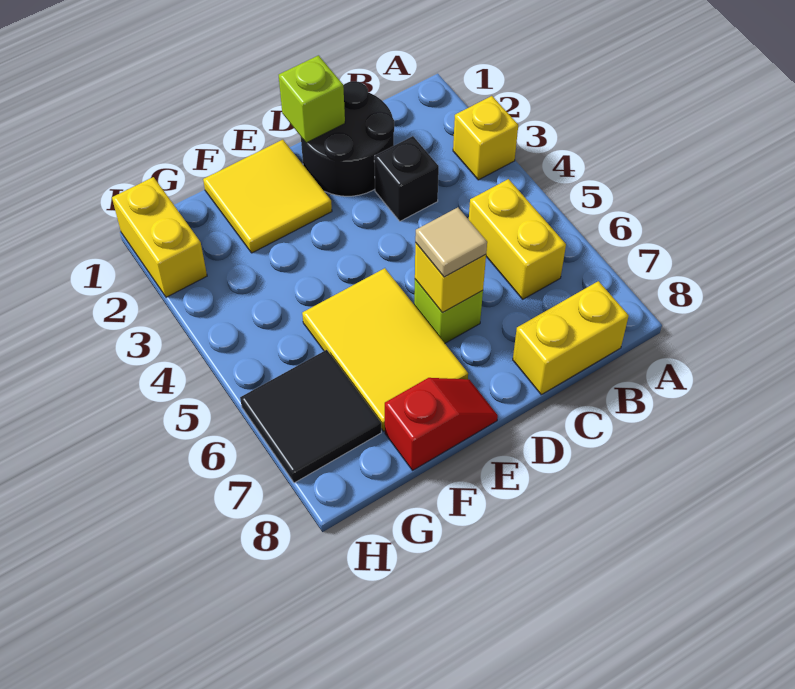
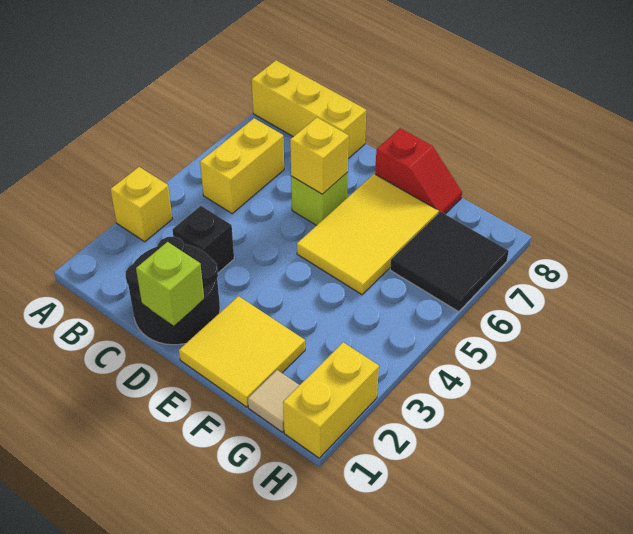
yellow 1x2 brick [513,281,629,395] -> yellow 1x3 brick [252,60,366,159]
tan 1x1 tile [415,207,487,277] -> tan 1x1 tile moved to [248,370,299,432]
red 1x2 slope [385,378,498,470] -> red 1x2 slope turned to [375,128,462,214]

